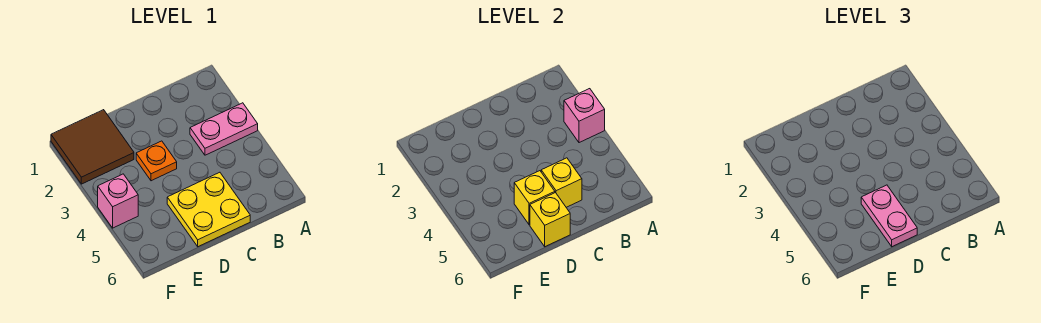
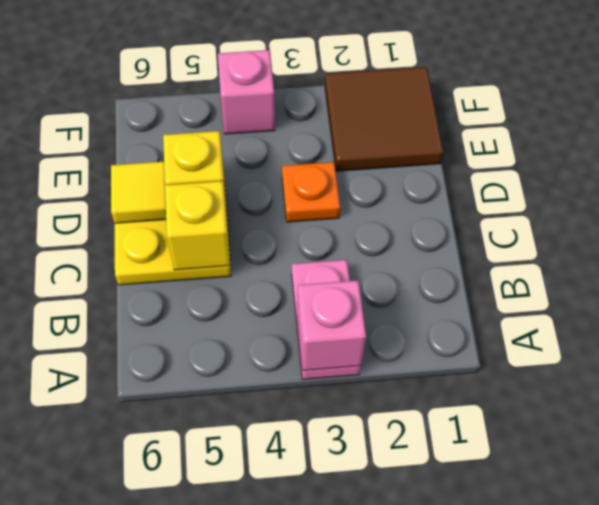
pink 1x2 plate [861,185,917,247] -> none
yellow 1x1 brick [530,193,570,247] -> yellow 1x1 tile [111,162,166,223]

